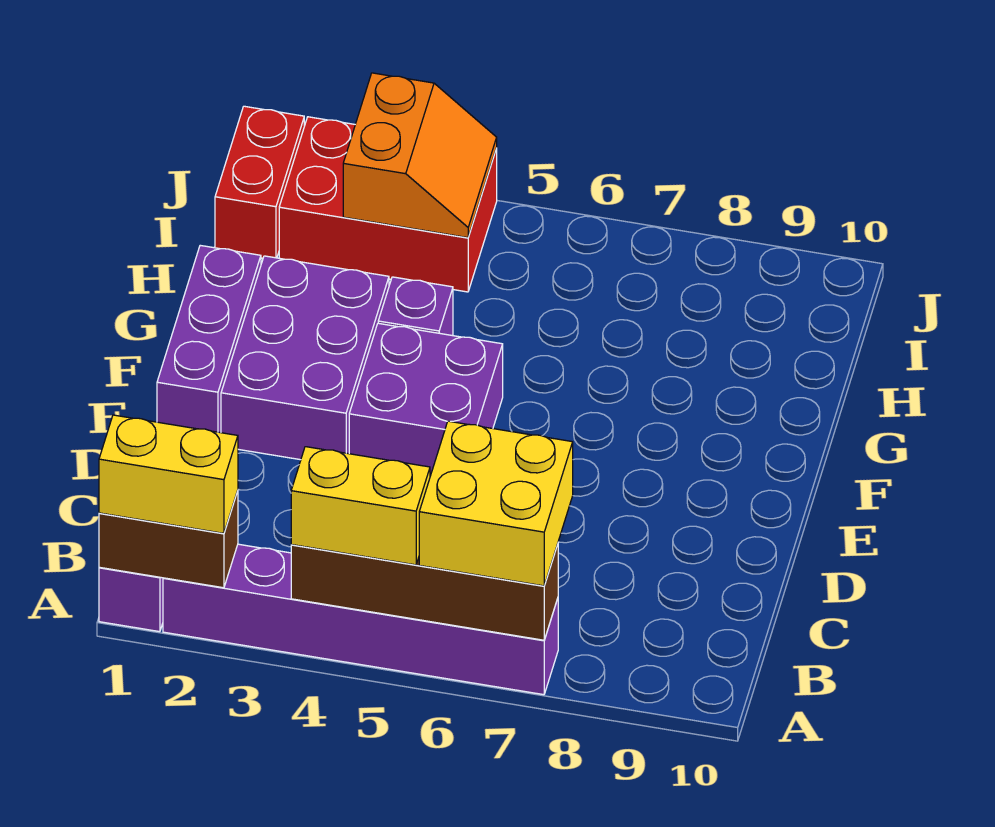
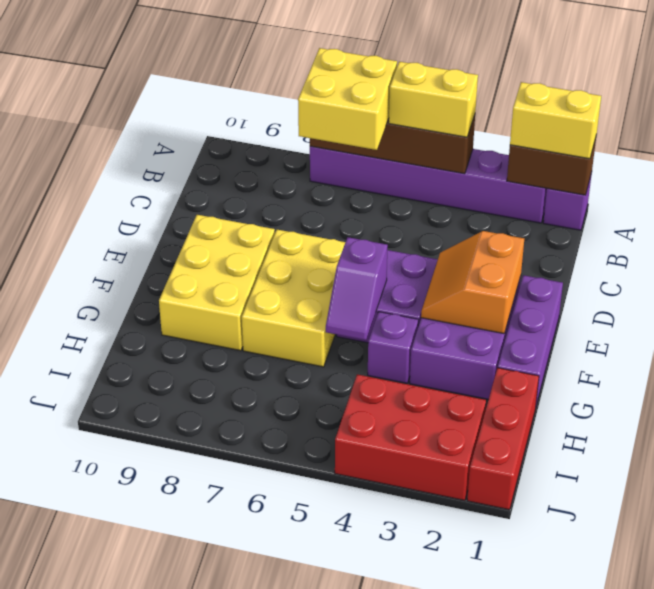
none -> yellow 2x3 brick [242,230,345,367]
none -> yellow 2x3 brick [159,215,275,351]
none -> purple 1x2 slope [326,237,388,340]
red 1x2 brick [215,106,304,258] -> red 1x3 brick [467,368,539,510]
orange 2x2 slope [343,73,497,238] -> orange 2x2 slope moved to [421,231,524,334]

